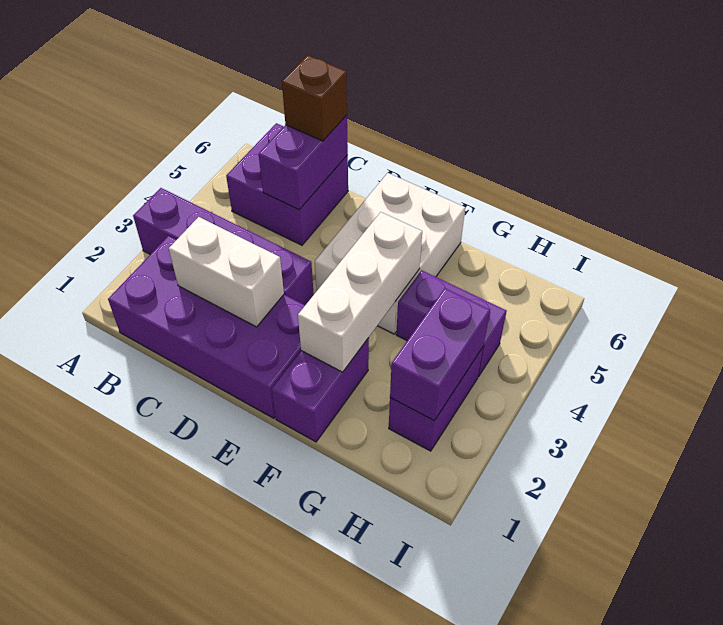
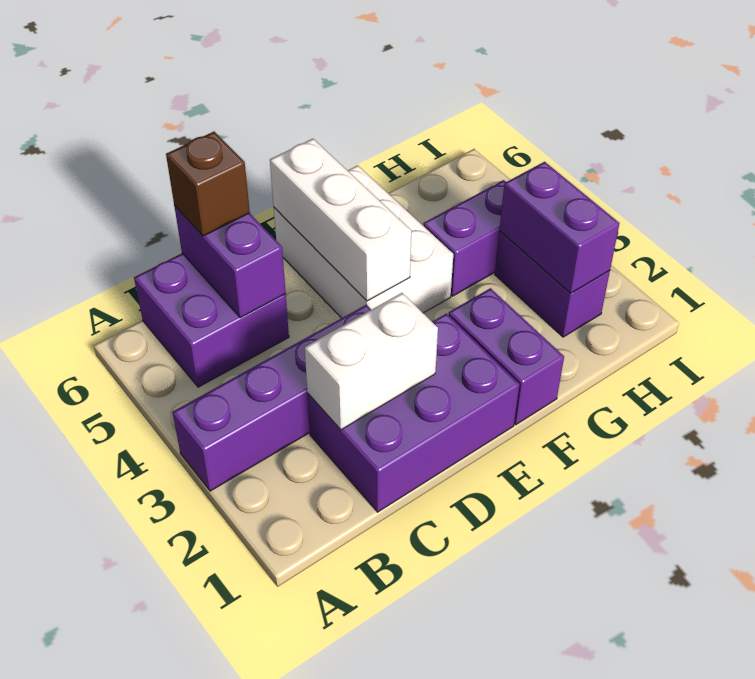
purple 2x4 brick [108,236,305,418] -> purple 2x3 brick [307,314,520,512]
white 1x3 brick [298,212,422,372] -> white 1x3 brick moved to [270,139,411,301]

